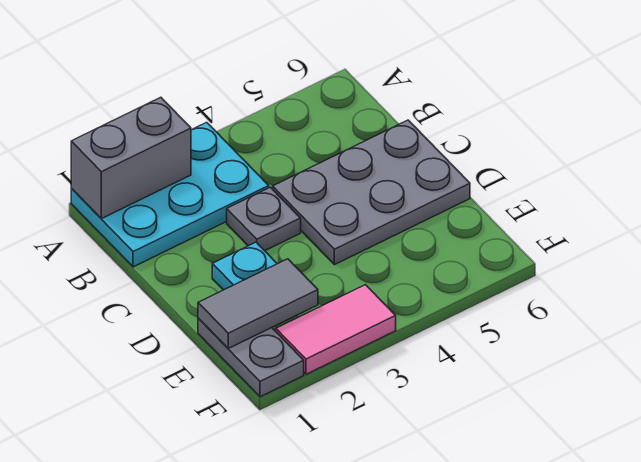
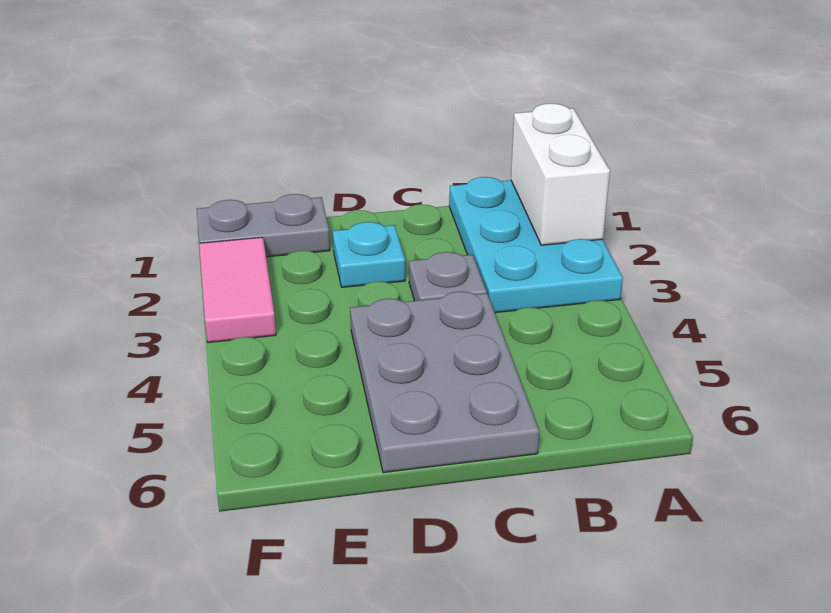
grey 1x2 brick [71,97,191,219] -> white 1x2 brick [511,103,610,245]
grey 1x2 tile [198,259,318,348] -> none

